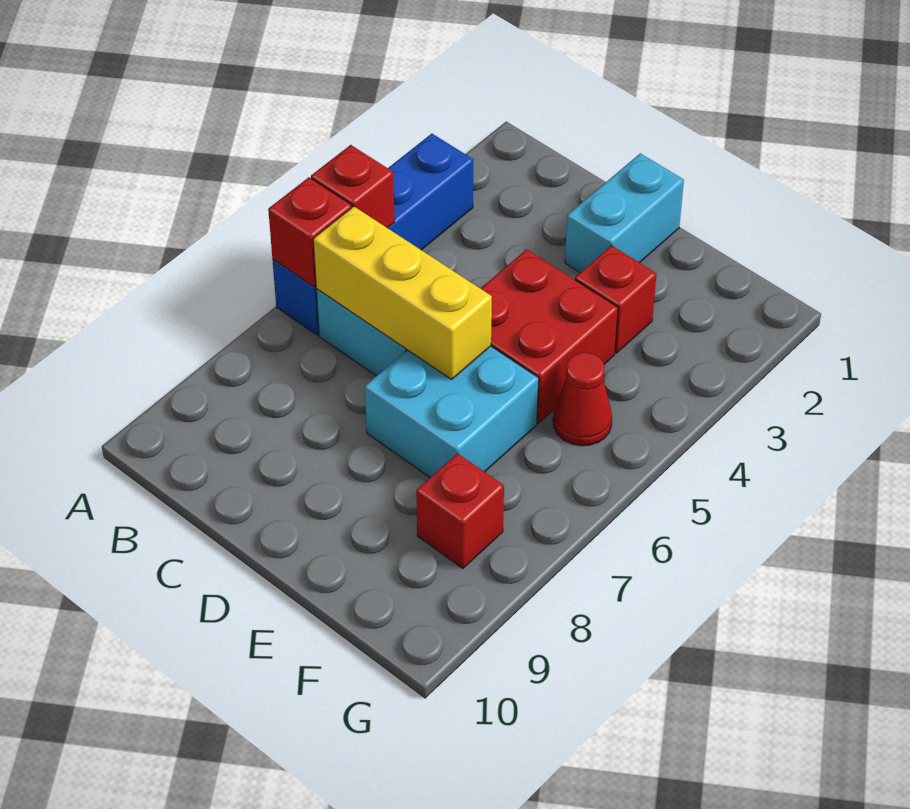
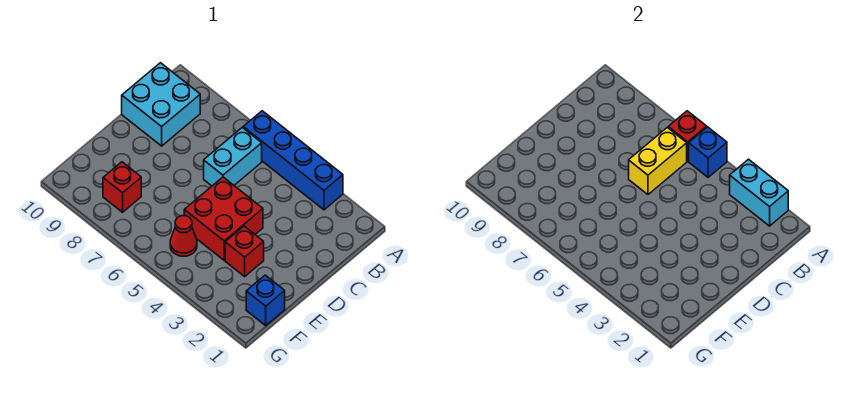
red 1x1 brick [311,145,395,228] -> blue 1x1 brick [689,127,727,177]
yellow 1x3 brick [313,207,492,379] -> yellow 1x2 brick [629,127,687,194]
cyan 1x2 brick [565,153,684,272] -> cyan 1x2 brick moved to [730,159,788,226]
cyan 2x2 brick [365,346,539,477] -> cyan 2x2 brick moved to [122,63,200,146]
none -> blue 1x1 brick [246,275,285,325]

